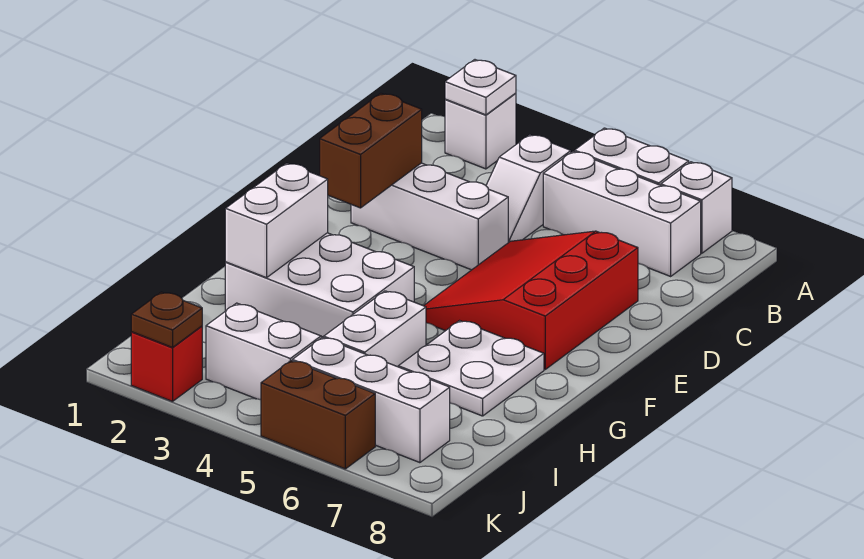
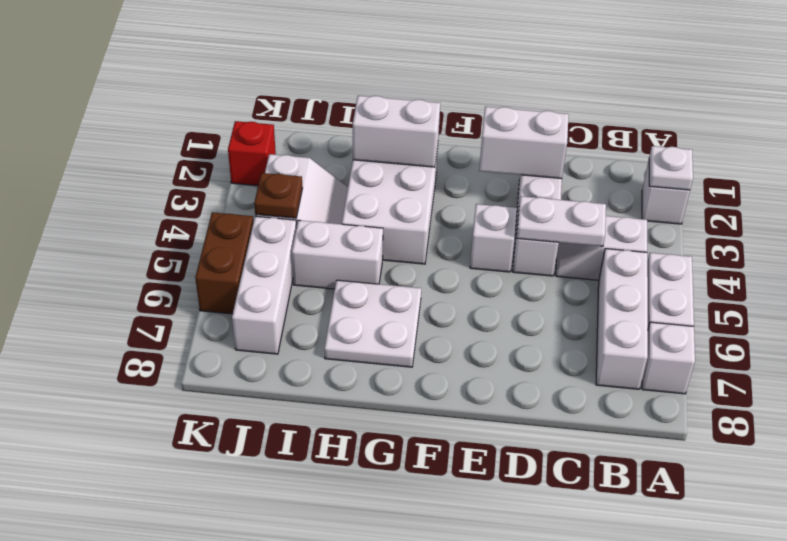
none -> white 1x2 plate [517,196,606,246]
brown 1x2 brick [320,93,422,208] -> white 1x2 brick [479,107,569,179]
red 3x3 slope [424,231,638,369] -> none
none -> white 1x1 brick [470,204,517,272]
brown 1x1 plate [131,292,202,347] -> brown 1x1 plate moved to [254,173,302,218]

